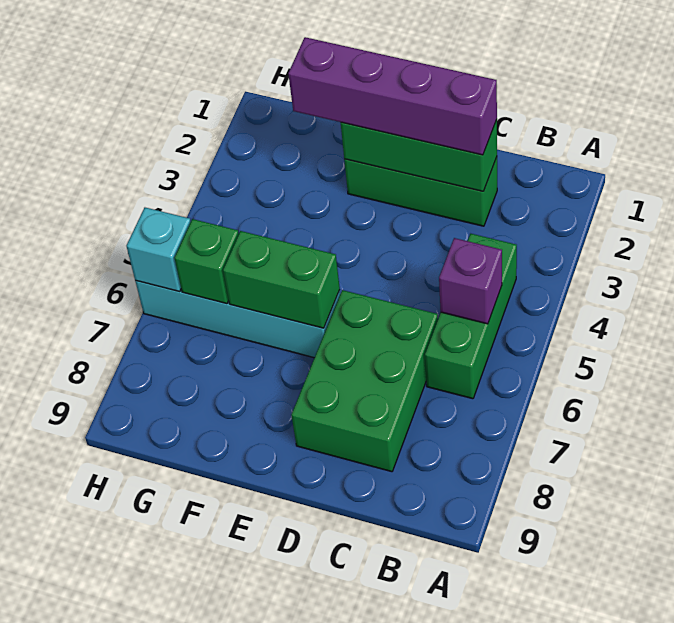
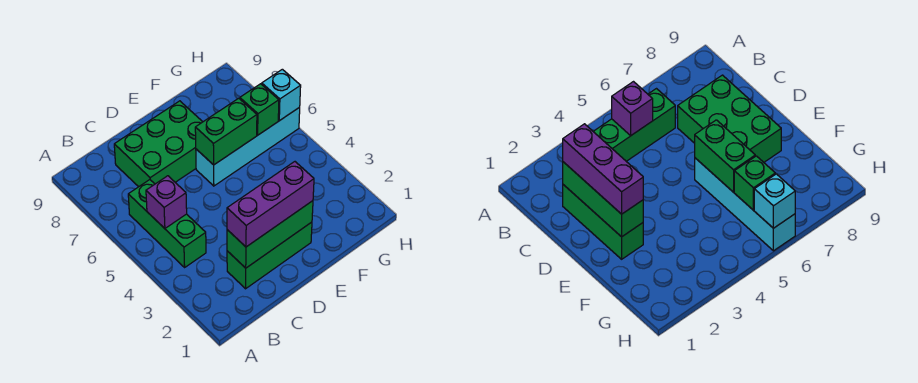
purple 1x4 brick [288,37,497,155] -> purple 1x3 brick [227,162,314,247]
green 2x3 brick [291,290,438,472] -> green 2x3 brick turned to [114,101,202,187]

